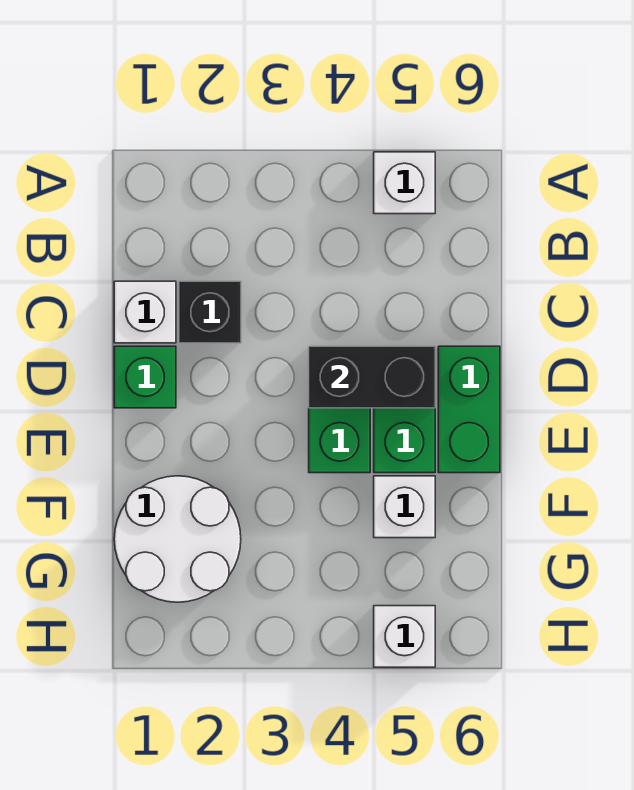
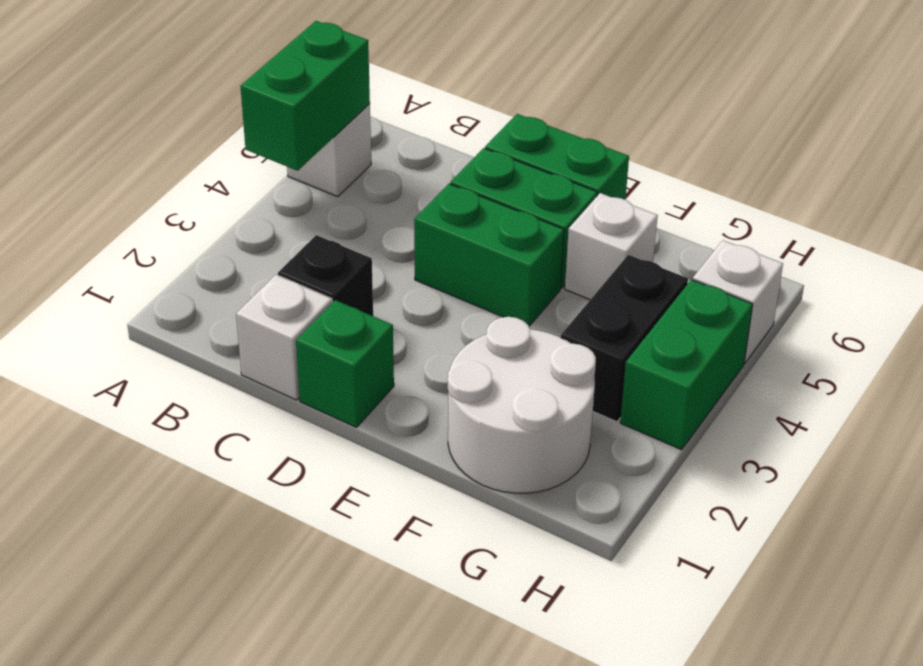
none -> green 1x2 brick [240,21,370,171]
black 1x2 brick [309,346,435,408] -> black 1x2 brick moved to [561,255,688,422]
none -> green 1x2 brick [620,280,753,450]

